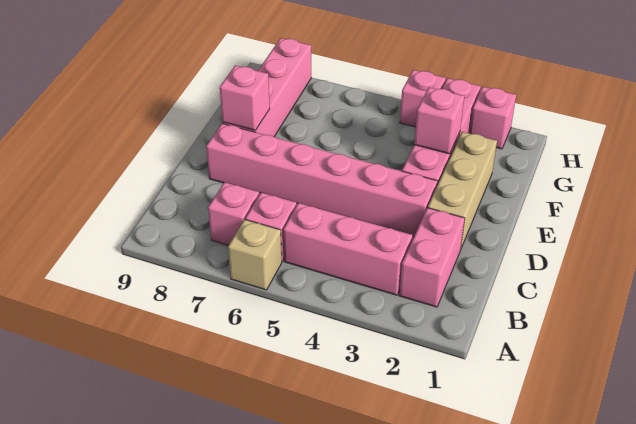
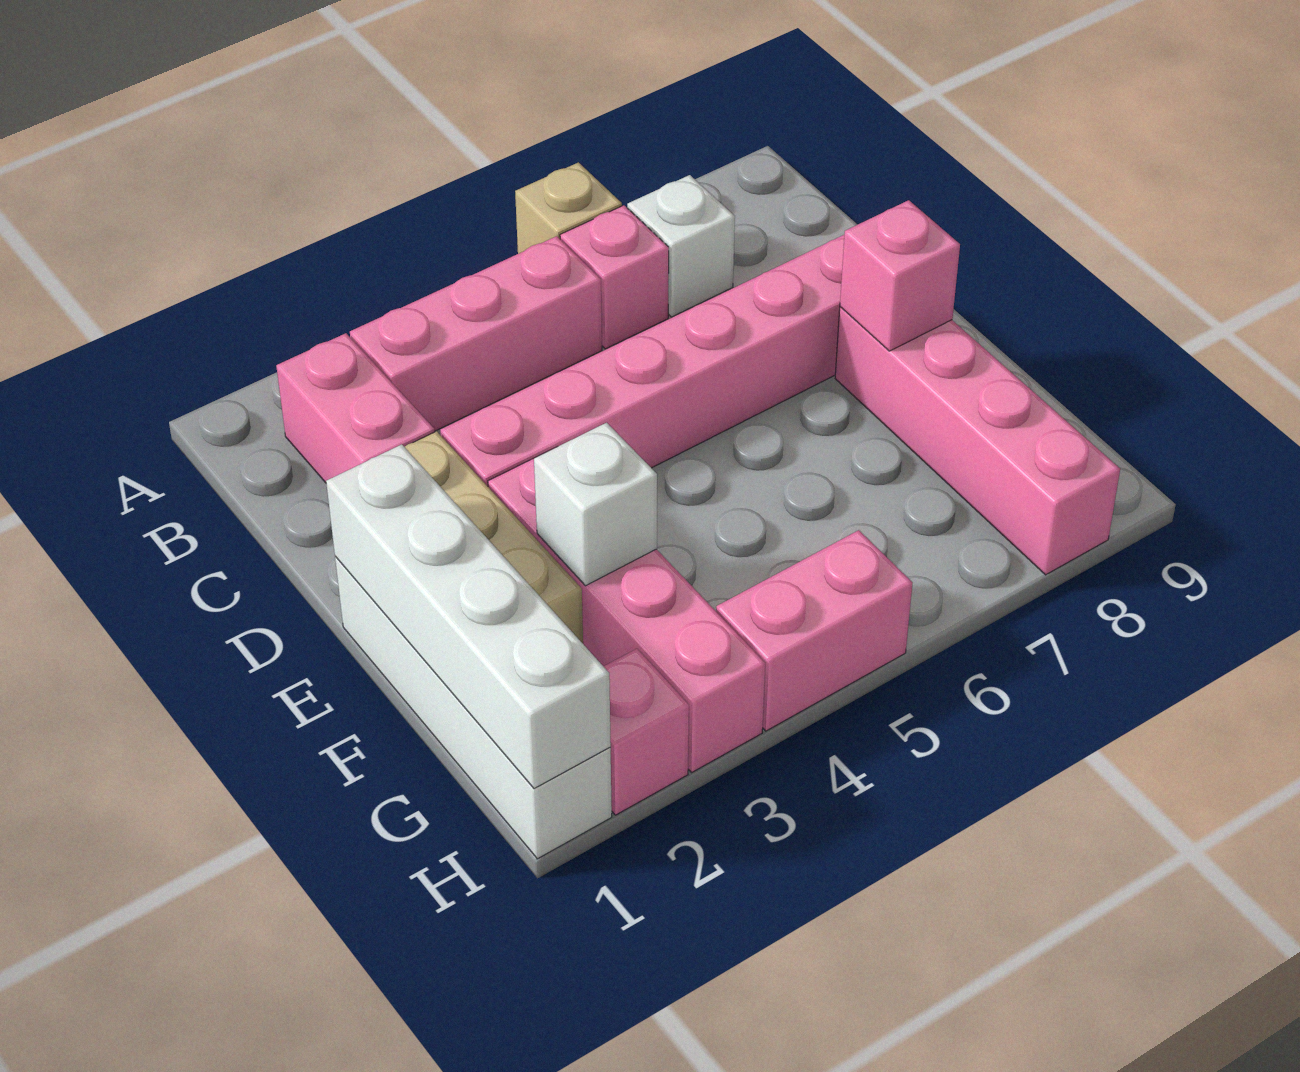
pink 1x1 brick [208,182,259,245] -> white 1x1 brick [627,175,735,317]
none -> white 1x4 brick [335,556,612,859]
none -> white 1x4 brick [326,444,611,789]
pink 1x1 brick [414,87,464,154] -> white 1x1 brick [534,423,657,586]
pink 1x1 brick [400,70,446,127] -> pink 1x2 brick [716,530,912,731]

